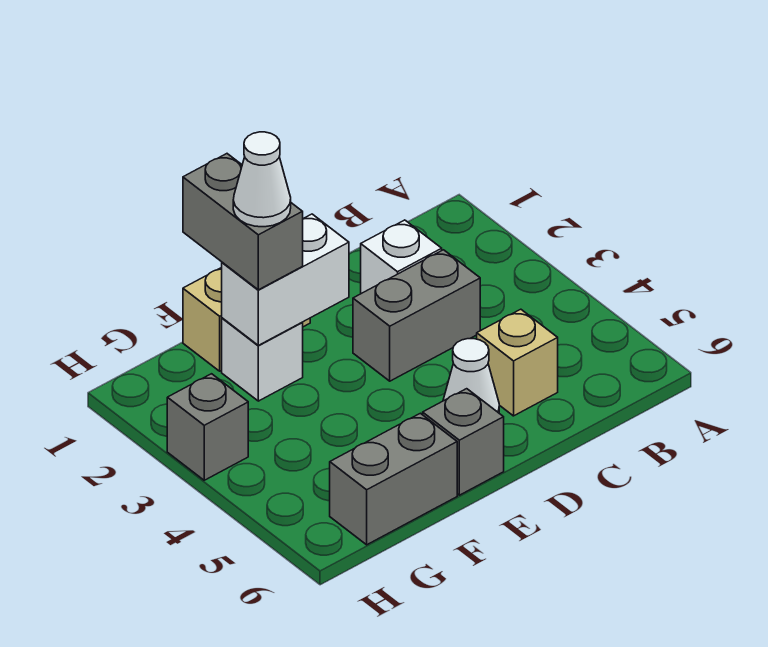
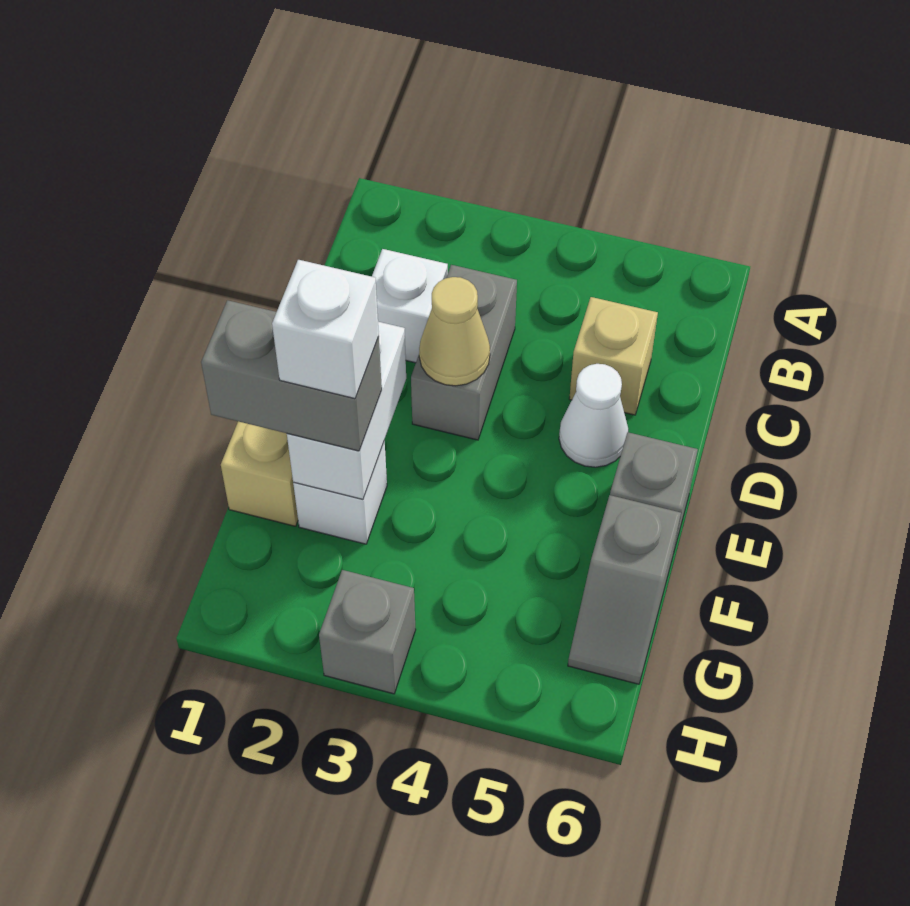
none -> tan 1x1 cone [419,277,490,386]
white 1x1 cone [233,132,291,227] -> white 1x1 brick [272,260,379,399]
grey 1x2 brick [330,413,457,545] -> grey 1x2 slope [568,495,681,684]

